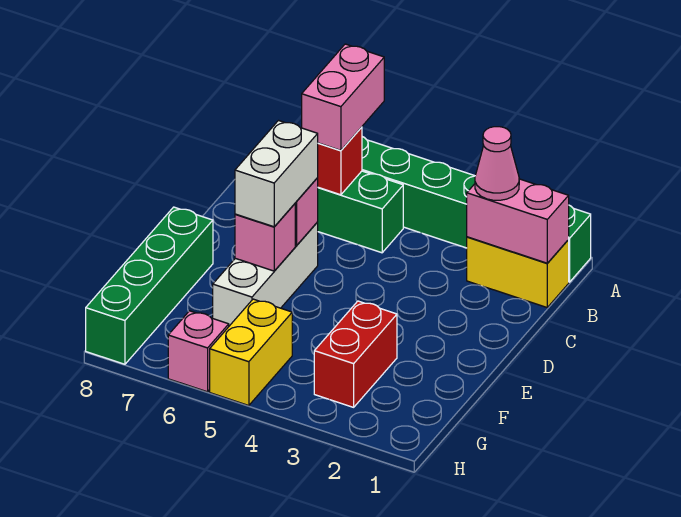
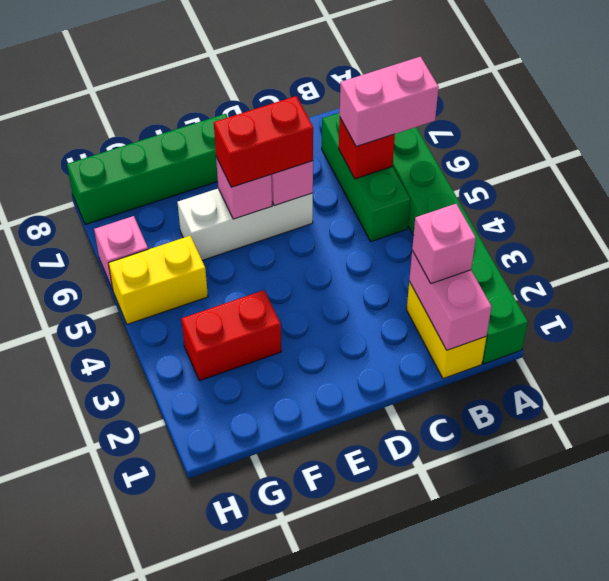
pink 1x1 cone [475,127,519,200] -> pink 1x1 brick [412,204,476,284]
white 1x2 brick [235,121,318,227] -> red 1x2 brick [214,96,313,187]

